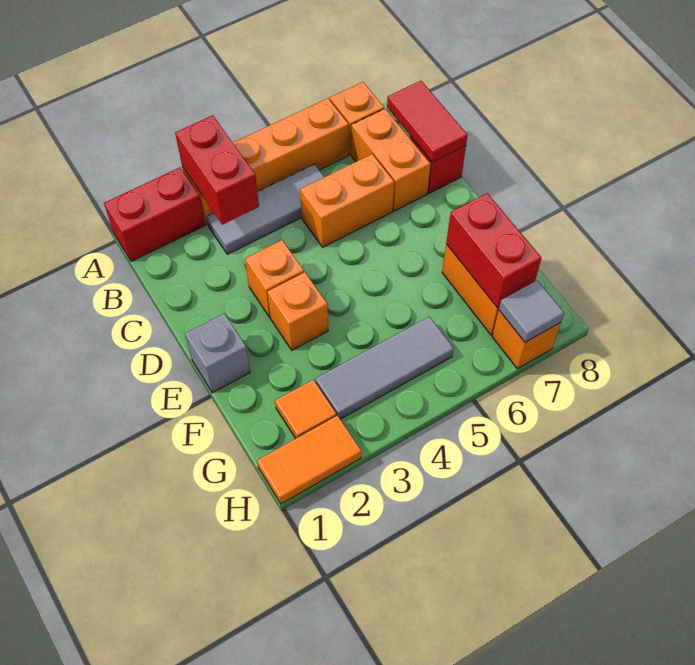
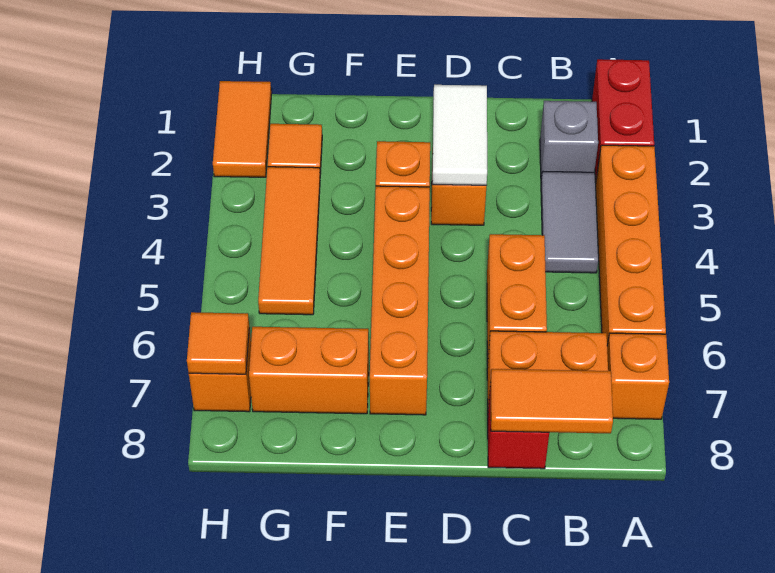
red 1x2 brick [175,115,259,225] -> none
grey 1x3 tile [206,164,324,254] -> grey 1x2 tile [541,172,598,273]
red 1x2 tile [387,81,468,162] -> orange 1x2 tile [490,369,613,433]
none -> white 1x2 tile [432,85,487,185]
grey 1x1 brick [185,313,250,393] -> grey 1x1 brick moved to [540,101,598,179]
none -> orange 1x4 brick [370,186,430,415]
red 1x2 brick [446,193,541,308] -> none
grey 1x3 tile [315,317,454,419] -> orange 1x3 tile [258,167,320,315]
grey 1x1 tile [499,280,564,342] -> orange 1x1 tile [187,312,249,374]

